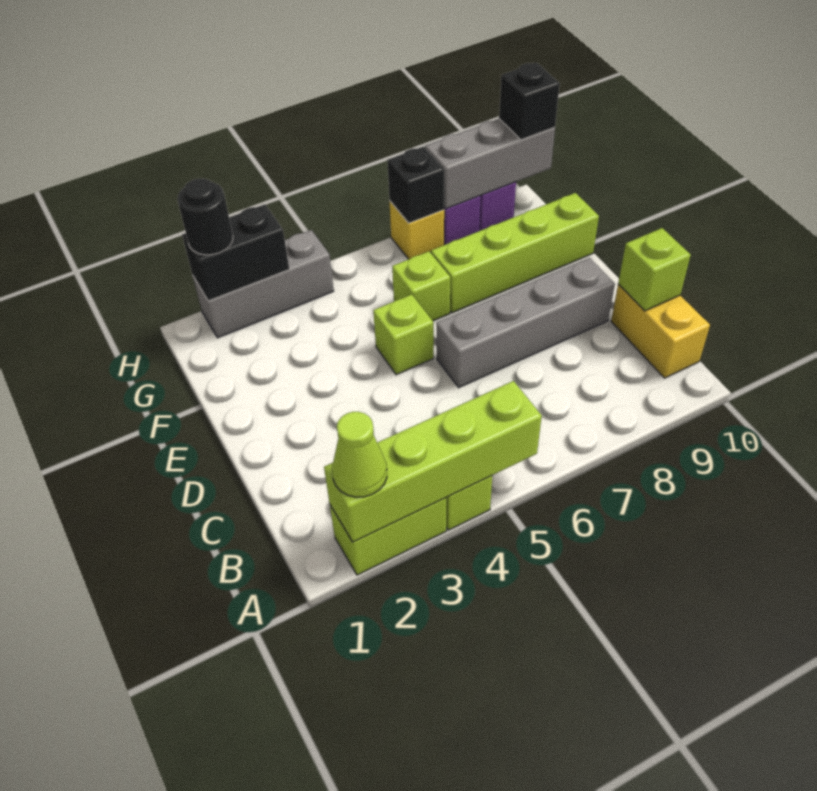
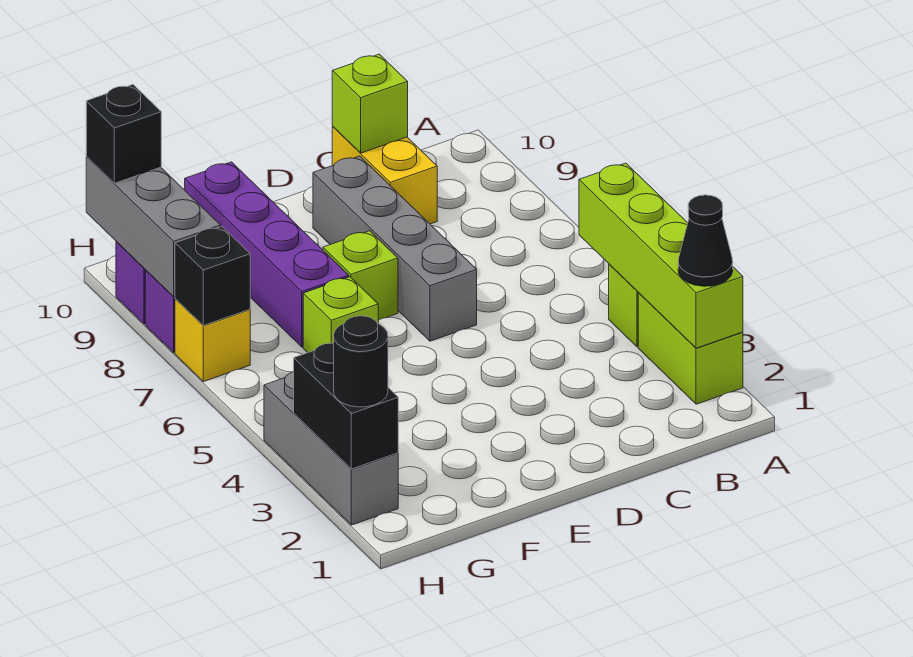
lime 1x1 cone [332,412,387,497] -> black 1x1 cone [678,195,733,286]
yellow 1x2 brick [611,284,710,378] -> yellow 1x2 brick turned to [332,127,437,224]
lime 1x1 brick [373,294,434,375] -> lime 1x1 brick moved to [323,231,398,320]
lime 1x4 brick [431,193,599,313] -> purple 1x4 brick [185,162,349,347]

